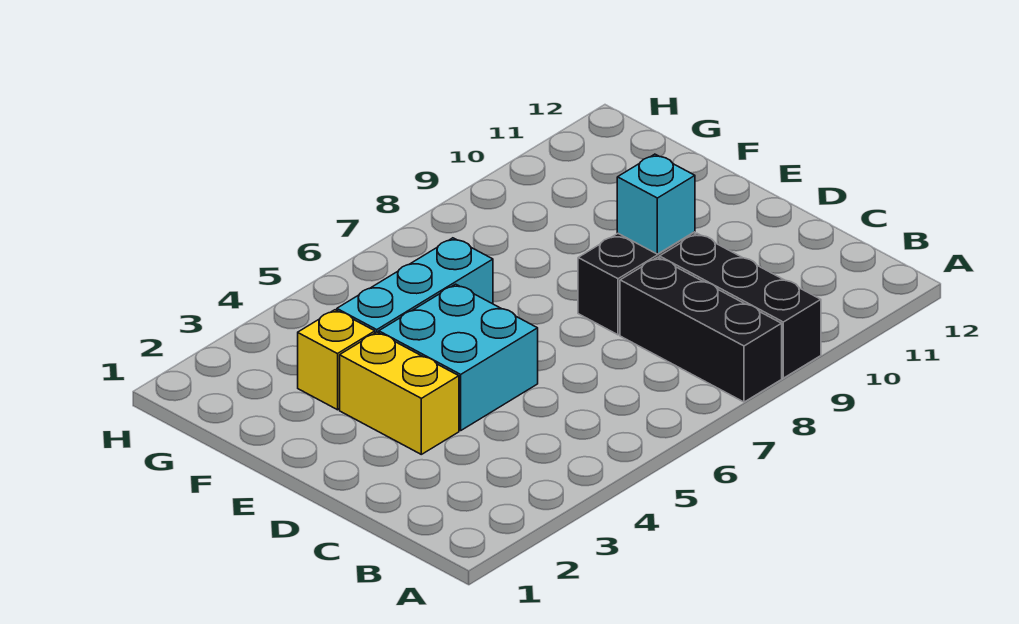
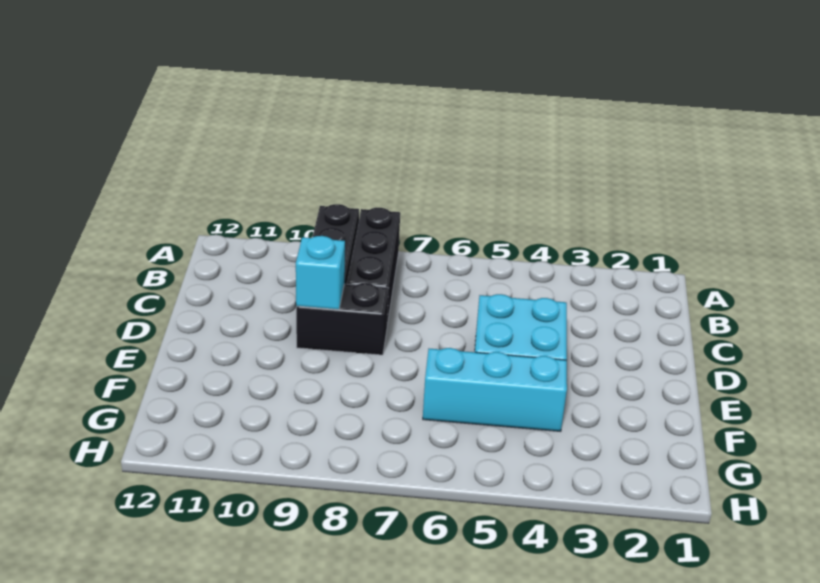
yellow 1x2 brick [340,332,459,454] -> none
yellow 1x1 brick [298,310,375,410] -> none

